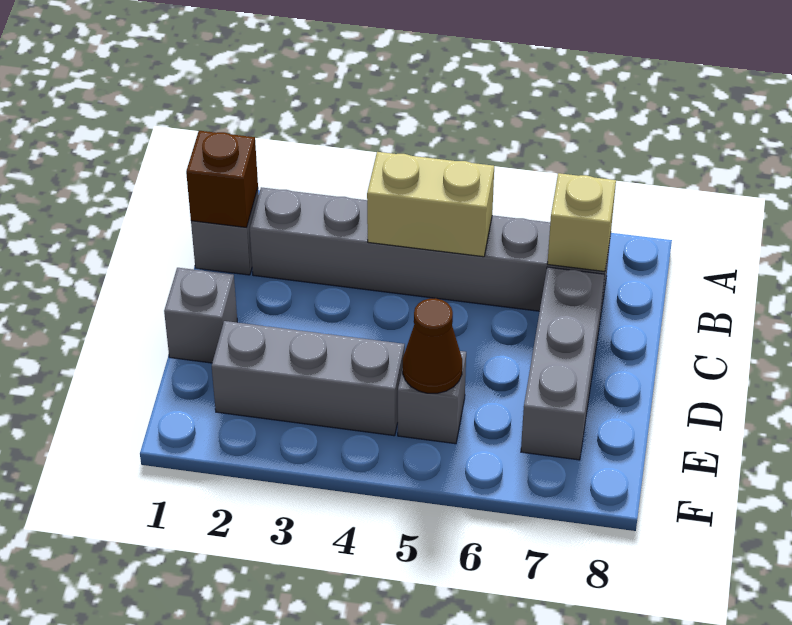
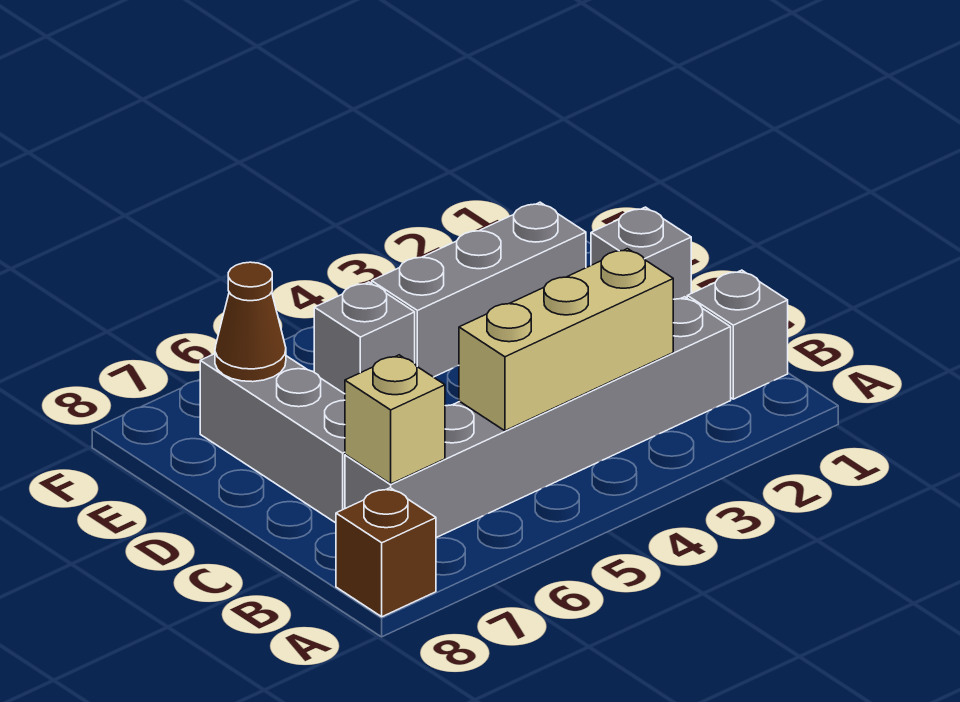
brown 1x1 brick [186,131,258,227] -> brown 1x1 brick moved to [336,488,436,617]
tan 1x2 brick [367,152,494,257] -> tan 1x3 brick [459,249,673,431]
brown 1x1 cone [403,298,462,393] -> brown 1x1 cone moved to [215,262,286,382]

